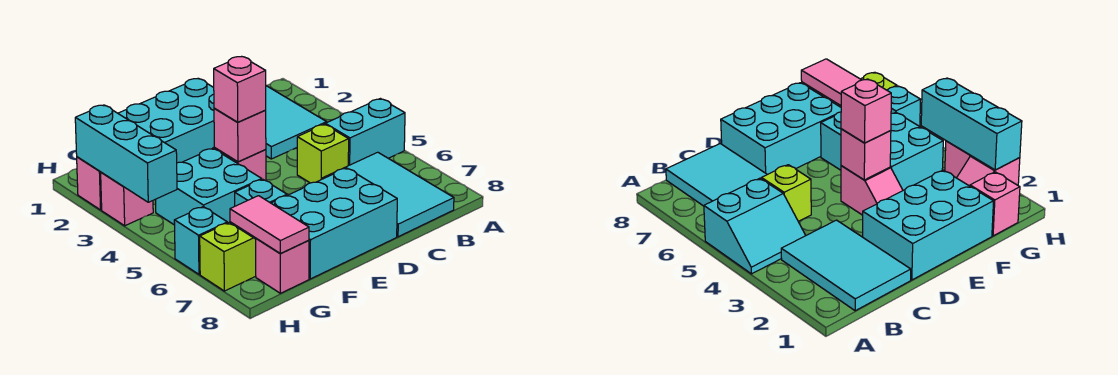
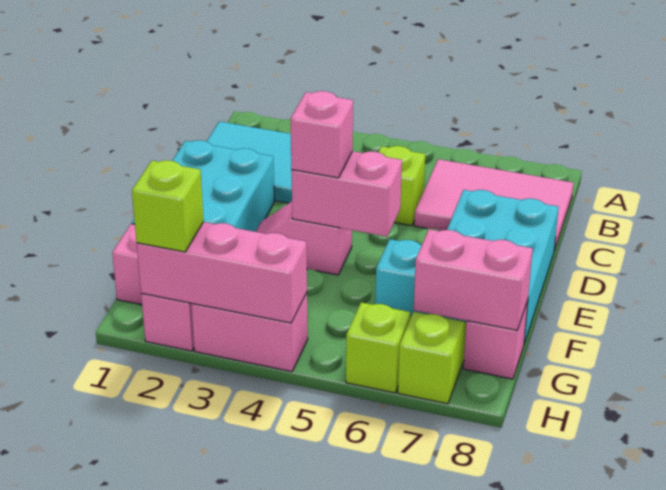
cyan 2x2 slope [325,99,405,166] -> none
cyan 2x3 tile [322,152,454,237] -> pink 2x3 tile [414,159,574,251]
pink 1x1 brick [214,108,266,162] -> pink 1x2 brick [291,151,402,237]
cyan 2x2 brick [156,148,262,226] -> none
pink 1x2 tile [230,196,309,253] -> pink 1x2 brick [414,229,533,330]
cyan 1x3 brick [75,105,177,202] -> pink 1x3 brick [137,222,307,323]
none -> lime 1x1 brick [132,160,204,252]
pink 1x1 brick [101,173,153,226] -> pink 1x2 brick [191,293,308,372]
cyan 1x1 brick [174,207,227,274] -> lime 1x1 brick [346,302,410,393]

